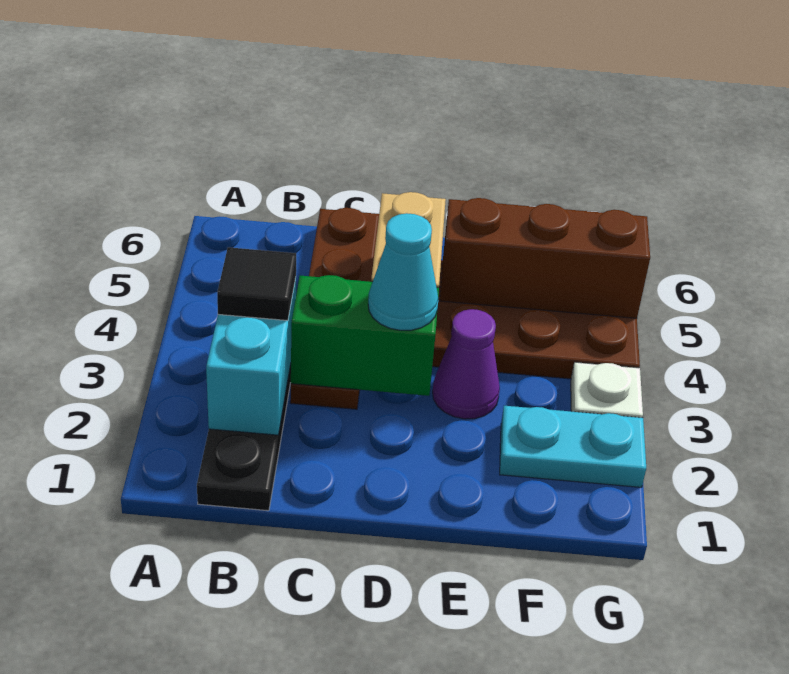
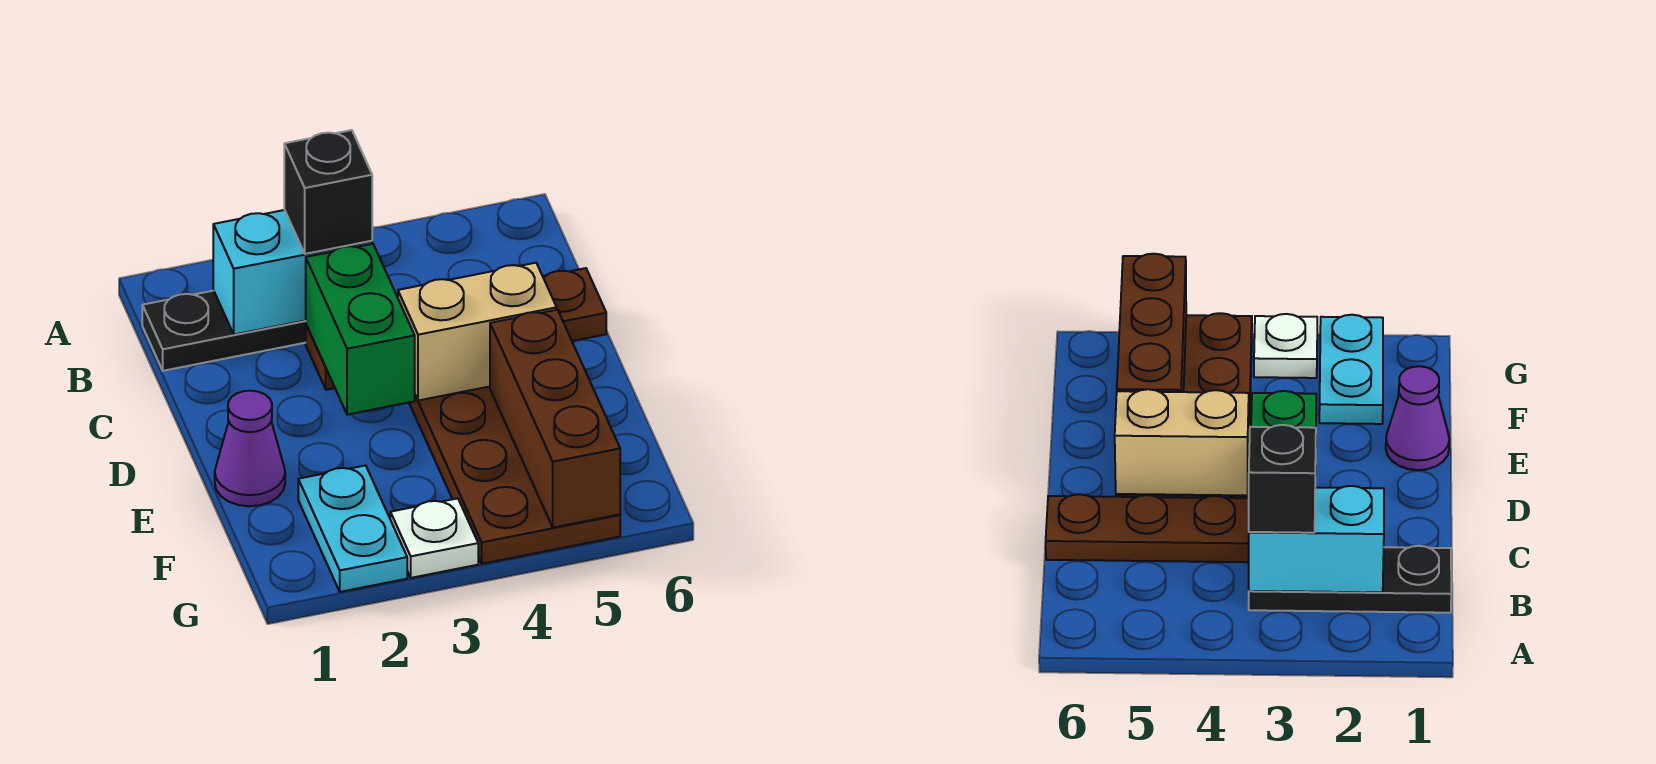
black 1x1 tile [217,247,296,321] -> black 1x1 brick [284,130,372,254]
cyan 1x1 cone [368,213,438,330] -> none
purple 1x1 cone [433,309,500,419] -> purple 1x1 cone moved to [215,391,285,506]

